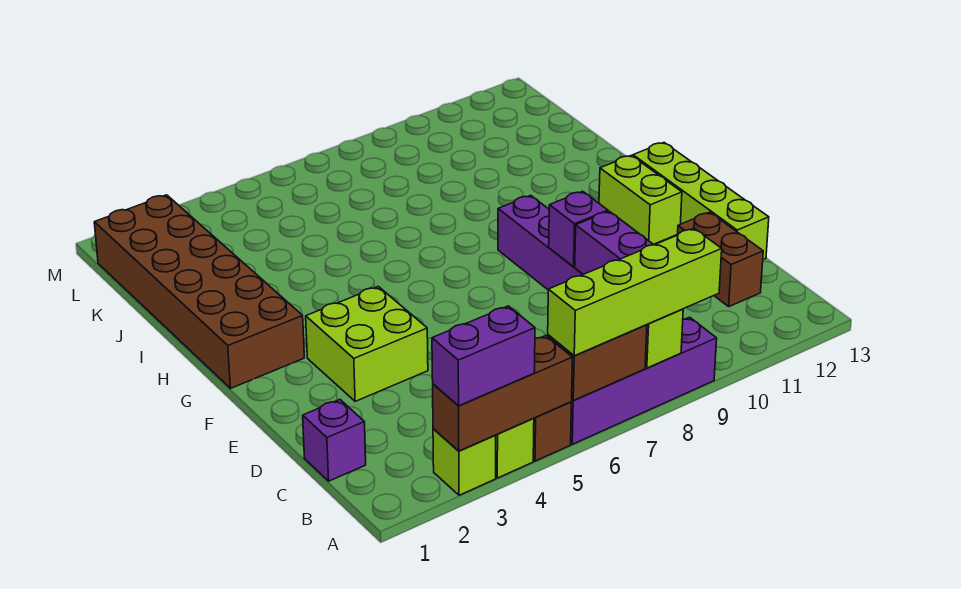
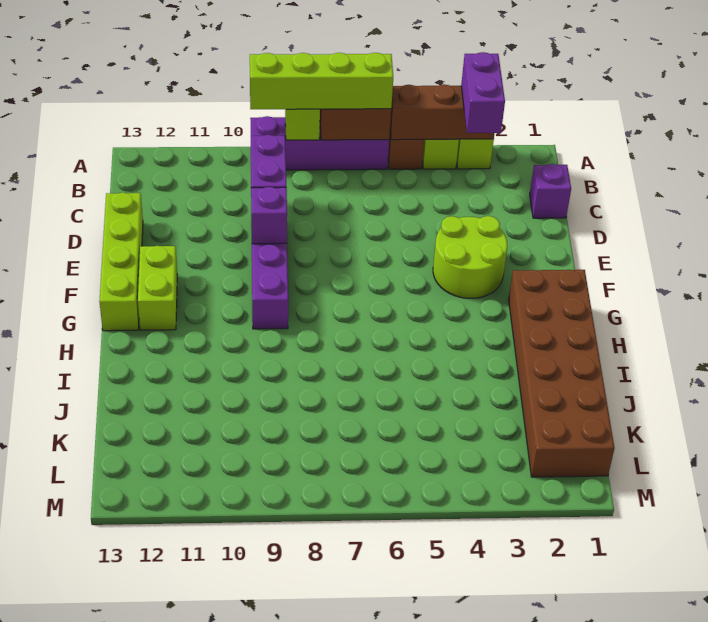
purple 1x2 brick [432,306,535,406] -> purple 1x2 brick turned to [461,52,505,133]
brown 1x2 brick [678,212,763,306] -> none
lime 2x2 brick [306,287,428,401] -> lime 2x2 round brick [433,216,507,298]

